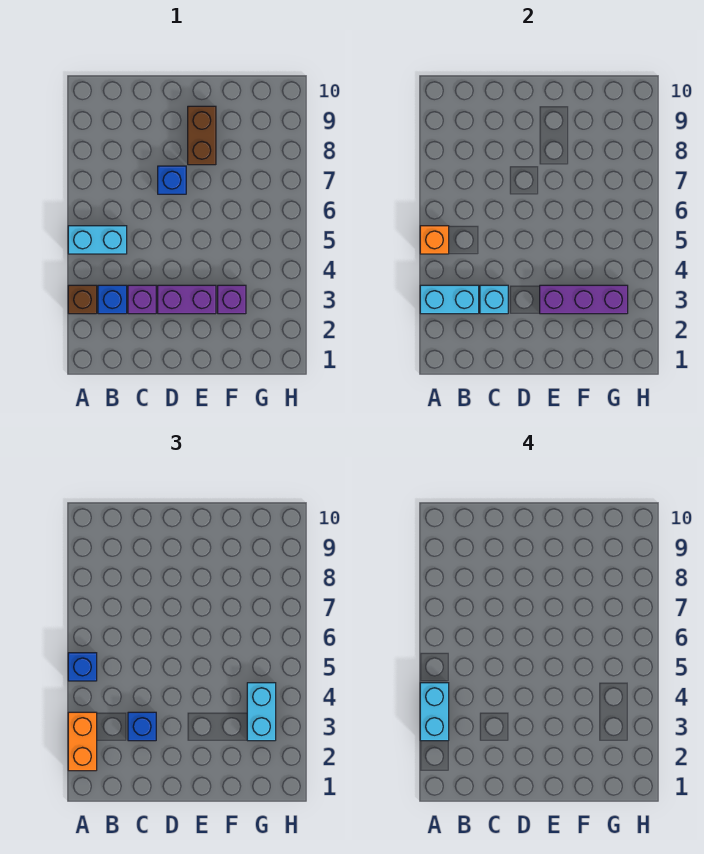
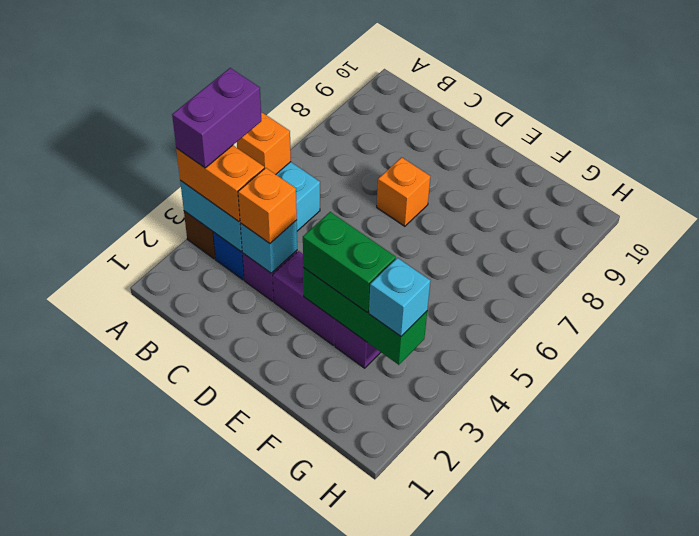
orange 1x2 brick [68,712,97,771] -> orange 1x2 brick turned to [176,145,264,222]
cyan 1x2 brick [420,683,449,741] -> purple 1x2 brick [172,68,261,168]
blue 1x1 brick [68,653,97,681] -> none
blue 1x1 brick [128,712,156,741] -> orange 1x1 brick [238,168,297,243]
blue 1x1 brick [158,166,186,194] -> orange 1x1 brick [377,157,430,226]
purple 1x3 brick [540,285,628,314] -> green 1x3 brick [303,268,427,365]
none -> green 1x2 brick [303,212,396,312]
brown 1x2 brick [188,106,216,165] -> none
cyan 1x2 brick [247,683,276,741] -> cyan 1x1 brick [369,258,430,336]

